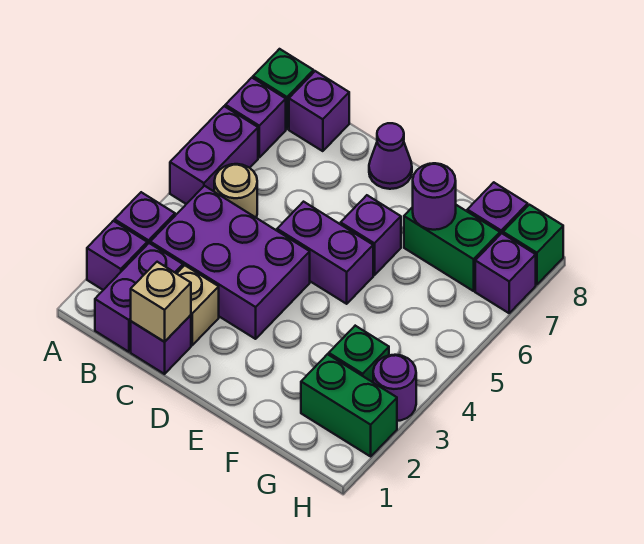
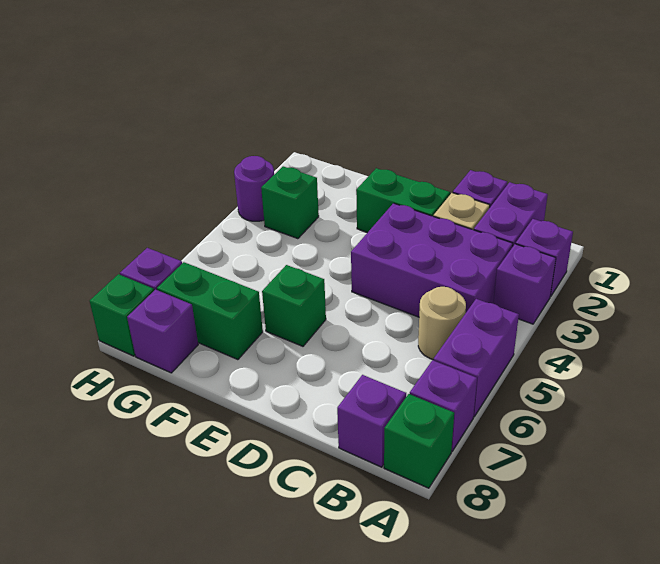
tan 1x1 brick [131,262,191,342] -> none
purple 1x2 brick [277,202,373,304] -> none
purple 1x1 cone [369,123,412,189] -> none
purple 1x1 brick [341,195,401,275] -> green 1x1 brick [262,265,326,346]
purple 1x1 round brick [413,163,456,230] -> none
green 1x2 brick [301,354,397,456] -> green 1x2 brick moved to [356,168,450,233]

